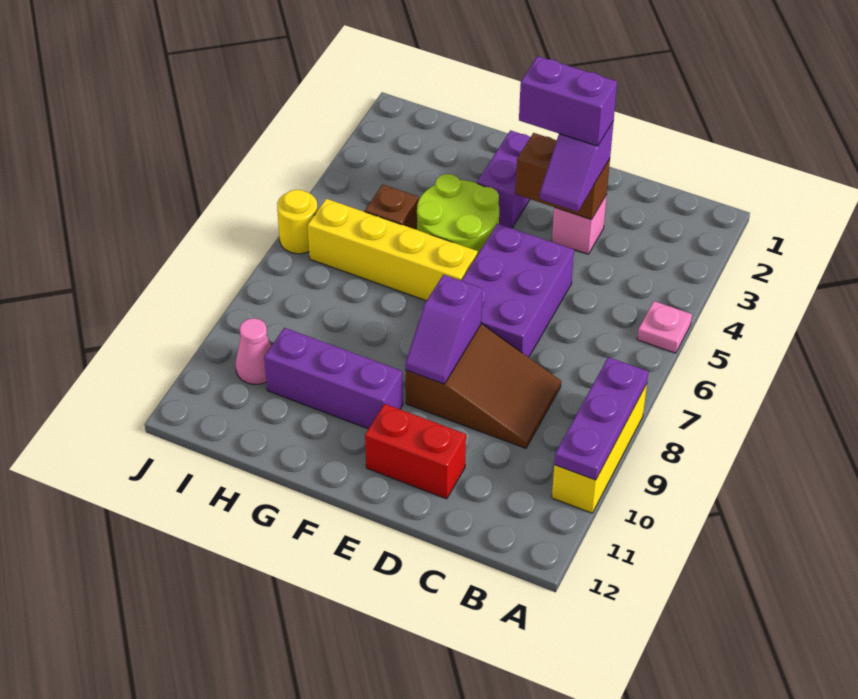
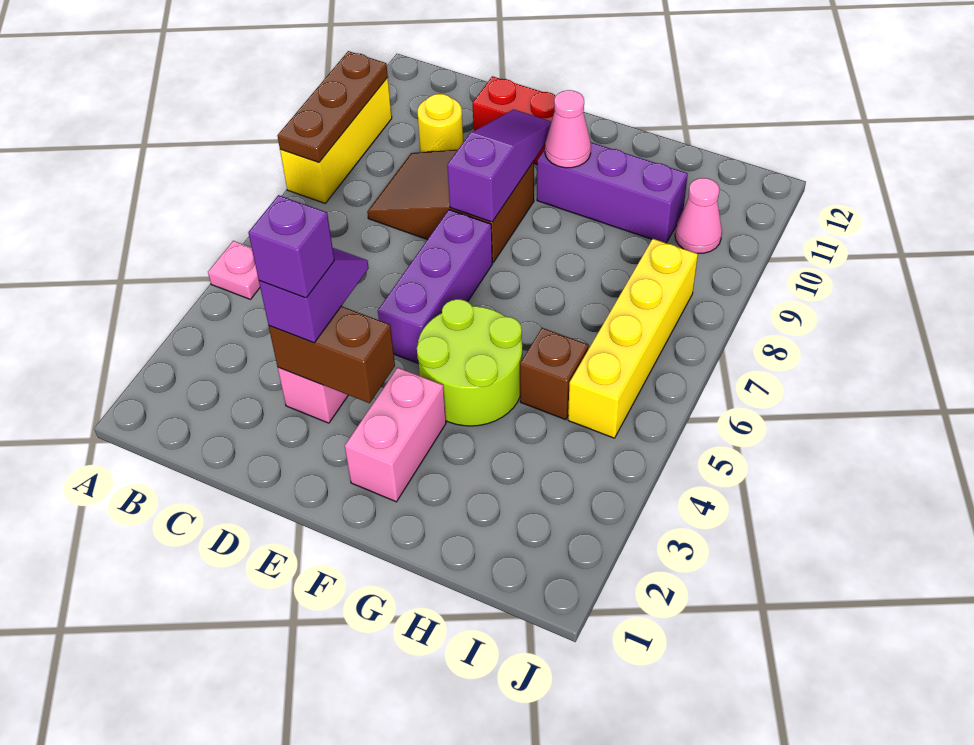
purple 1x3 plate [554,357,649,480] -> brown 1x3 plate [277,51,388,163]
purple 1x2 brick [519,56,617,146] -> purple 1x1 brick [248,195,335,298]
purple 2x3 brick [462,224,574,357] -> purple 1x3 brick [378,210,492,364]
purple 1x2 slope [405,275,482,384] -> purple 1x3 slope [447,109,551,222]
purple 1x2 brick [477,131,530,228] -> pink 1x2 brick [345,368,446,502]
yellow 1x4 brick [308,199,478,301] -> yellow 1x4 brick turned to [568,239,698,438]
none -> pink 1x1 cone [545,90,591,168]
yellow 1x1 round brick [277,189,318,254] -> yellow 1x1 round brick moved to [418,94,463,152]

